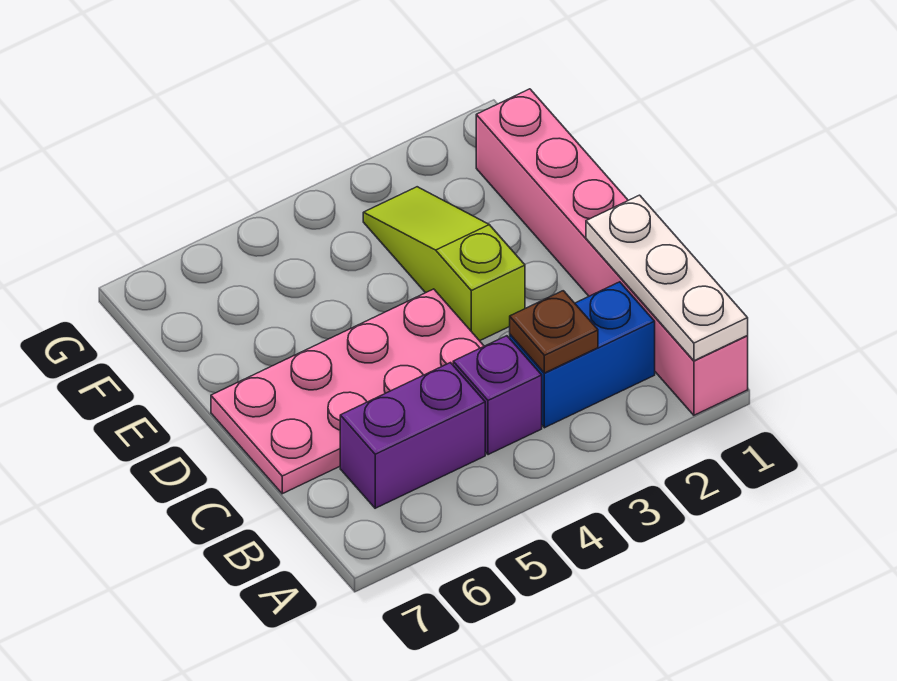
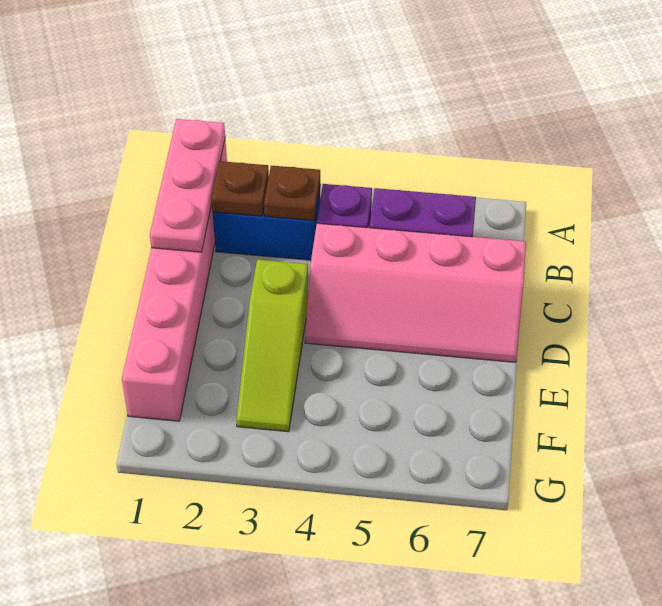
white 1x3 plate [586,195,748,361] -> pink 1x3 plate [150,119,225,252]
none -> brown 1x1 plate [211,161,269,216]
pink 2x4 plate [211,289,484,494] -> pink 2x4 slope [305,223,526,362]

